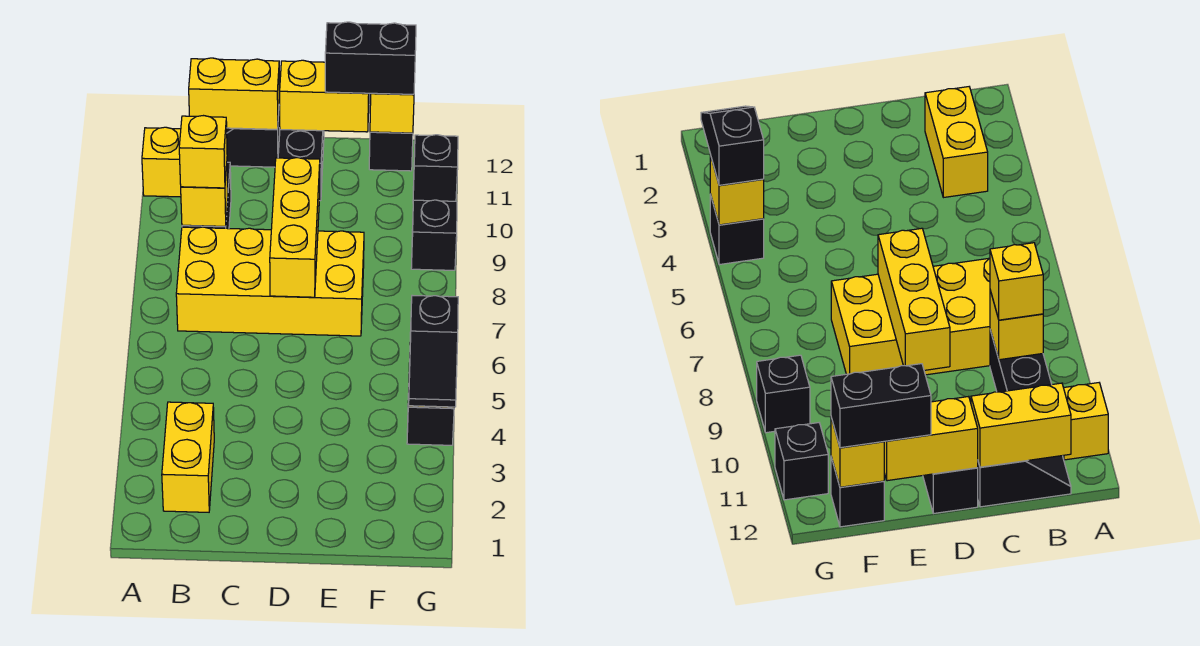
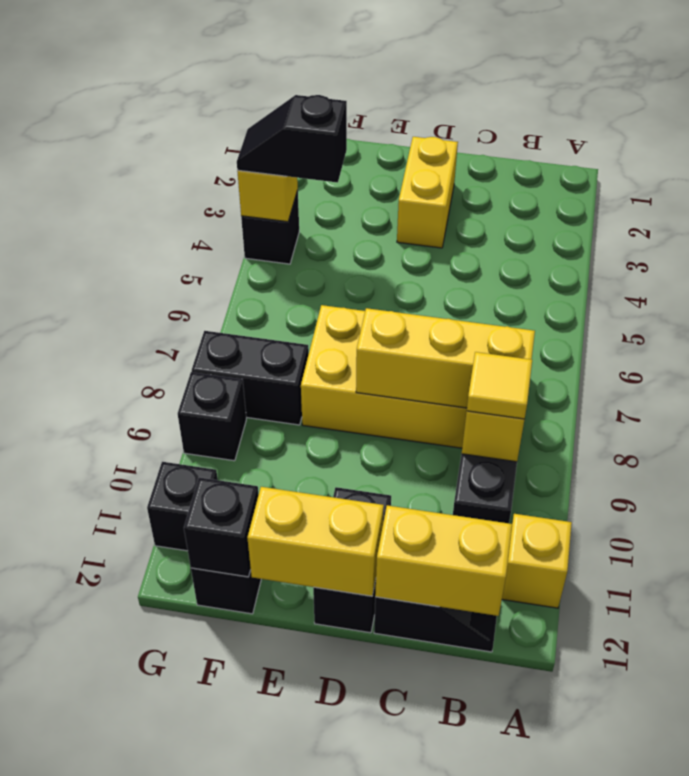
yellow 1x2 brick [162,402,214,512] -> yellow 1x2 brick moved to [397,137,458,248]
yellow 1x1 brick [179,116,227,188] -> yellow 1x1 tile [467,352,532,419]
yellow 1x3 brick [270,158,320,297] -> yellow 1x3 brick turned to [356,308,535,408]
black 1x2 brick [325,22,416,94] -> black 1x2 brick moved to [192,331,309,425]
yellow 1x1 brick [370,93,414,133] -> black 1x1 brick [184,477,259,577]
black 1x2 slope [409,295,458,407] -> black 1x2 slope turned to [237,95,347,183]

